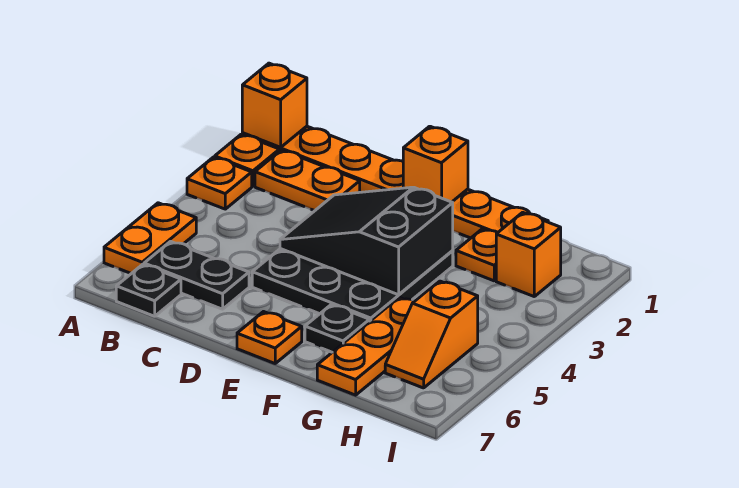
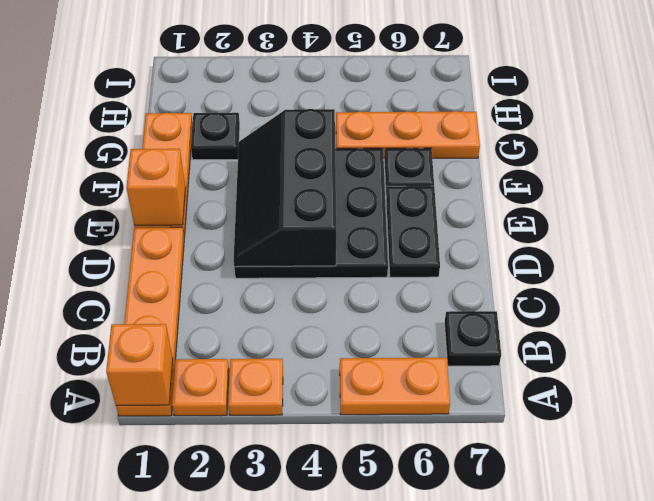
orange 1x2 plate [255,150,360,211] -> none
black 1x2 plate [144,241,249,309] -> black 1x2 plate moved to [386,186,440,277]
black 2x3 slope [280,187,453,295] -> black 2x3 slope turned to [234,109,336,267]
orange 1x1 plate [237,312,302,363] -> none
orange 1x1 plate [456,229,498,281] -> black 1x1 plate [191,112,240,160]
orange 1x1 brick [496,212,561,296] -> none
orange 1x2 slope [385,281,478,388] -> none

